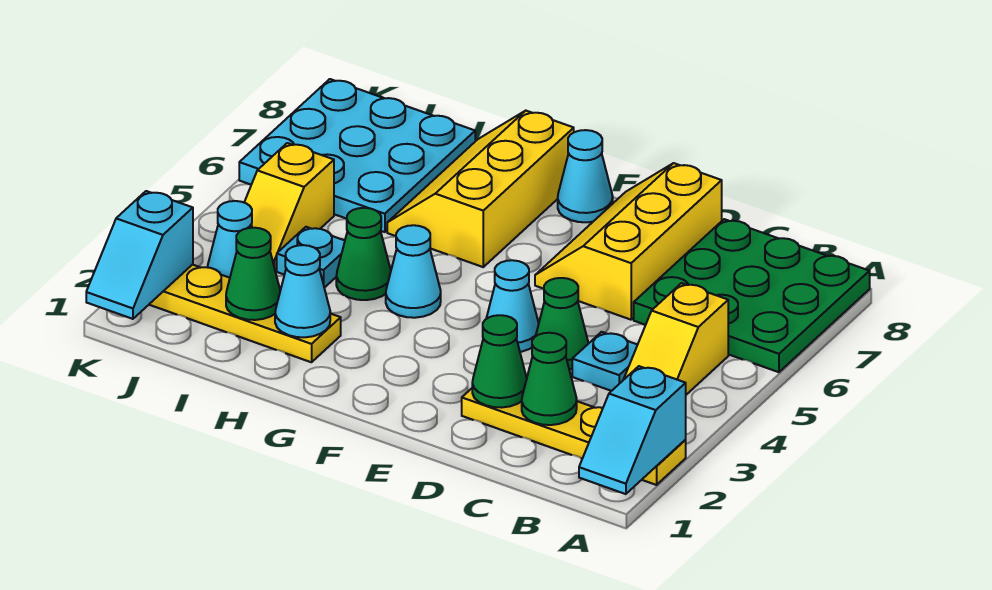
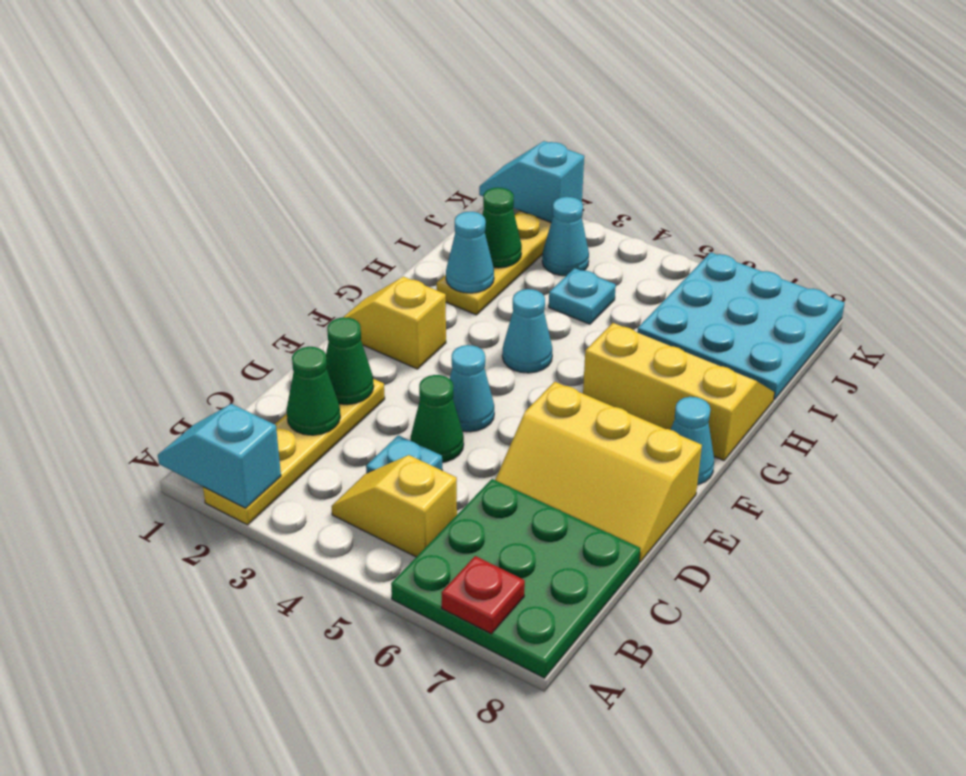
none -> red 1x1 plate [441,556,525,634]
yellow 2x3 slope [535,163,722,320] -> yellow 2x3 slope turned to [495,382,702,562]
green 1x1 cone [336,208,391,300] -> none
yellow 1x2 slope [244,143,334,270] -> yellow 1x2 slope moved to [344,277,446,369]

